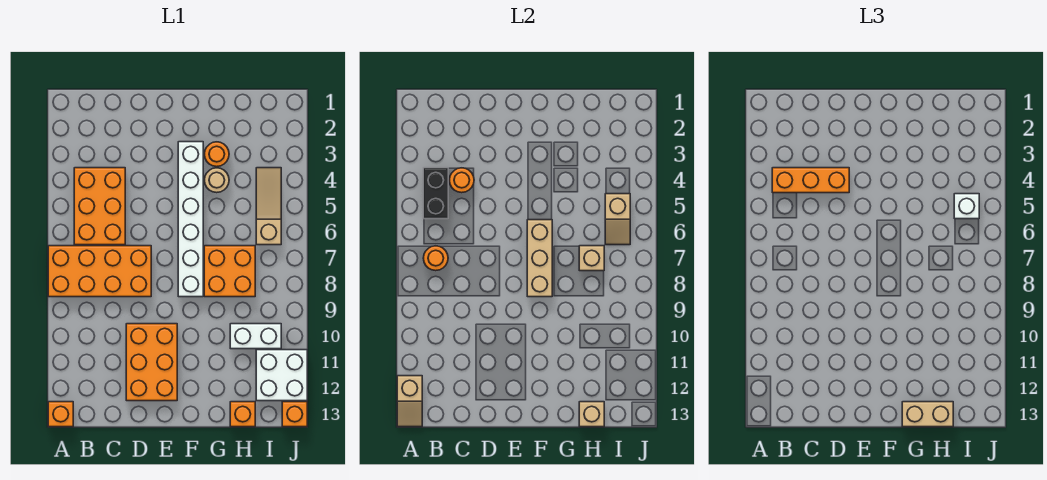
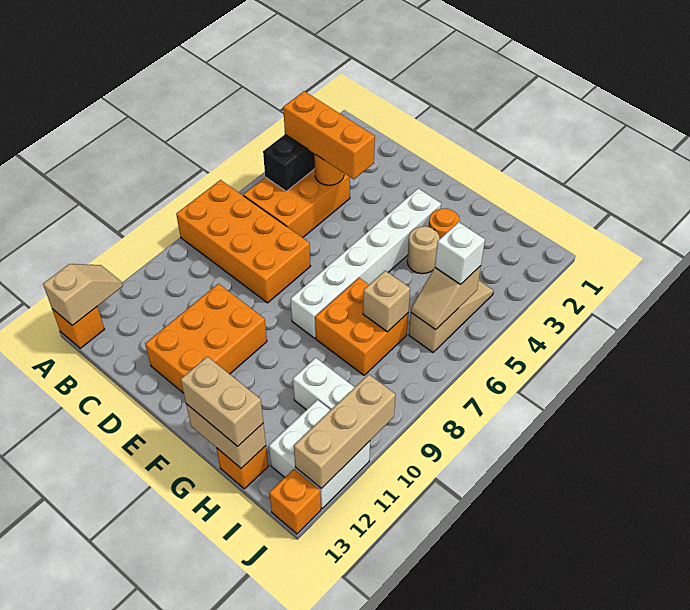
tan 1x2 slope [397,376,422,427] -> tan 1x2 slope turned to [43,264,123,326]
orange 1x1 round brick [423,246,448,271] -> none
tan 1x3 brick [527,220,552,297] -> tan 1x3 brick moved to [294,374,396,489]
tan 1x1 brick [579,402,604,427] -> tan 1x2 brick [186,404,266,468]

